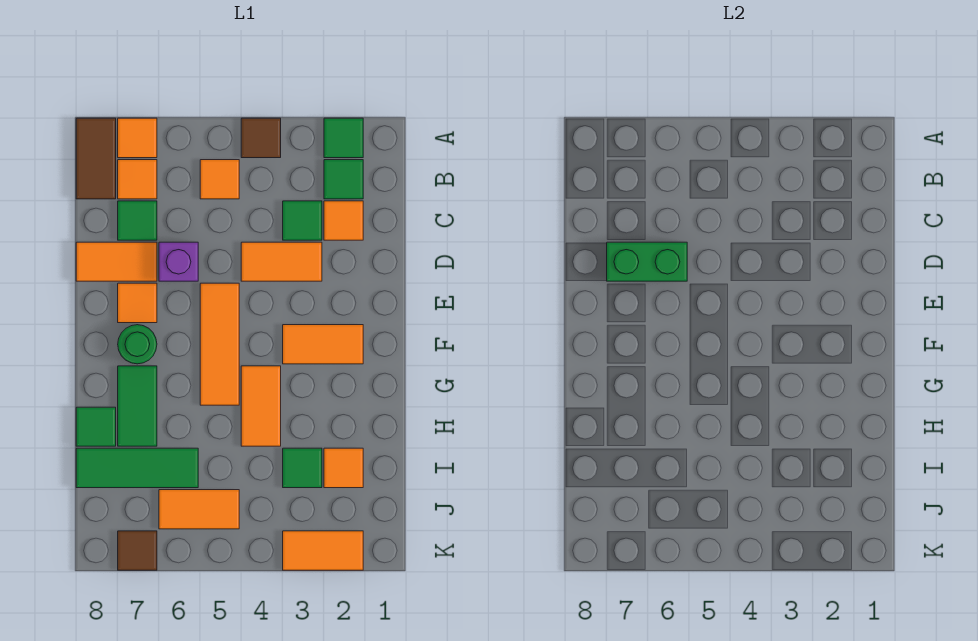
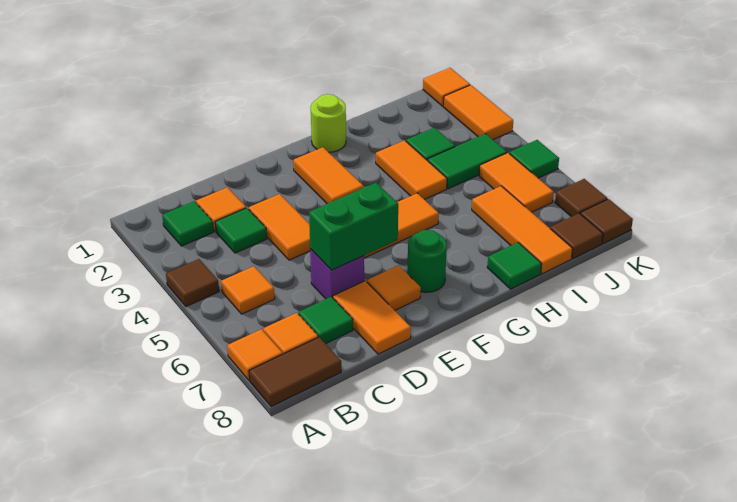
green 1x1 tile [324,118,363,158] -> green 1x1 tile moved to [509,140,559,178]
green 1x2 brick [607,242,687,281] -> green 1x2 brick turned to [309,183,398,270]
none -> lime 1x1 round brick [311,94,346,152]
orange 1x2 tile [241,366,281,446] -> orange 1x2 tile turned to [376,140,447,199]
green 1x2 tile [118,366,157,446] -> green 1x2 tile moved to [428,134,507,189]
orange 1x1 tile [324,448,363,488] -> orange 1x1 tile moved to [423,68,470,106]
green 1x3 tile [76,448,198,488] -> orange 1x3 tile [472,186,573,274]
none -> brown 1x1 tile [550,213,603,259]
none -> brown 1x1 tile [581,199,633,244]

